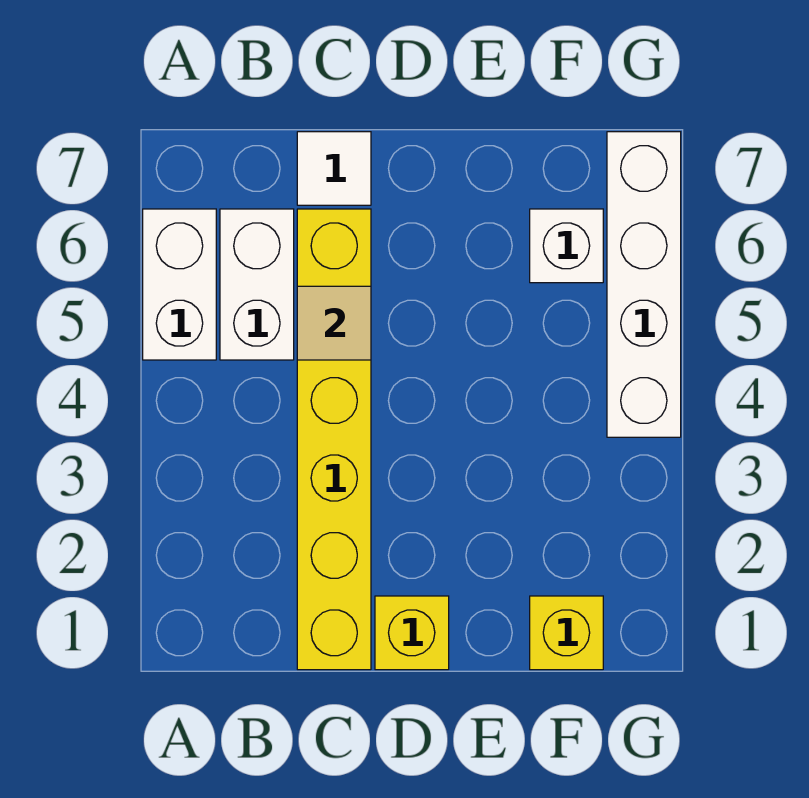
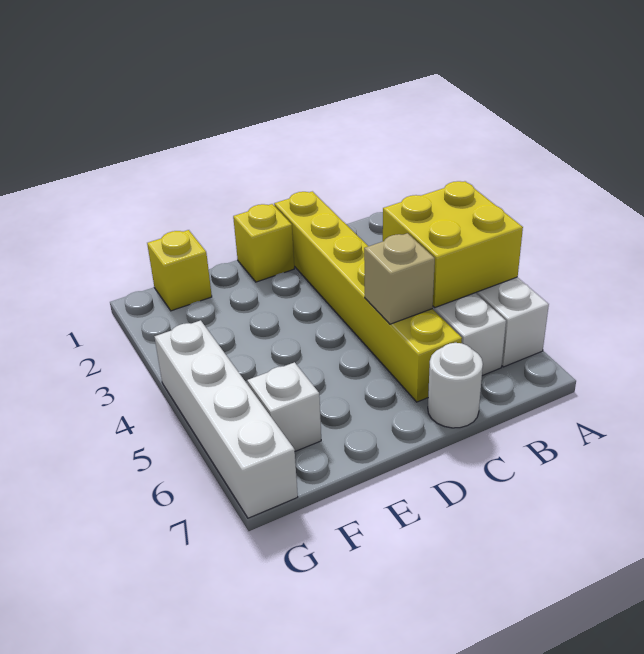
none -> yellow 2x2 brick [383,181,523,308]
tan 1x1 tile [297,286,371,360] -> tan 1x1 brick [364,233,435,324]
white 1x1 tile [297,132,371,205] -> white 1x1 round brick [428,343,483,428]

